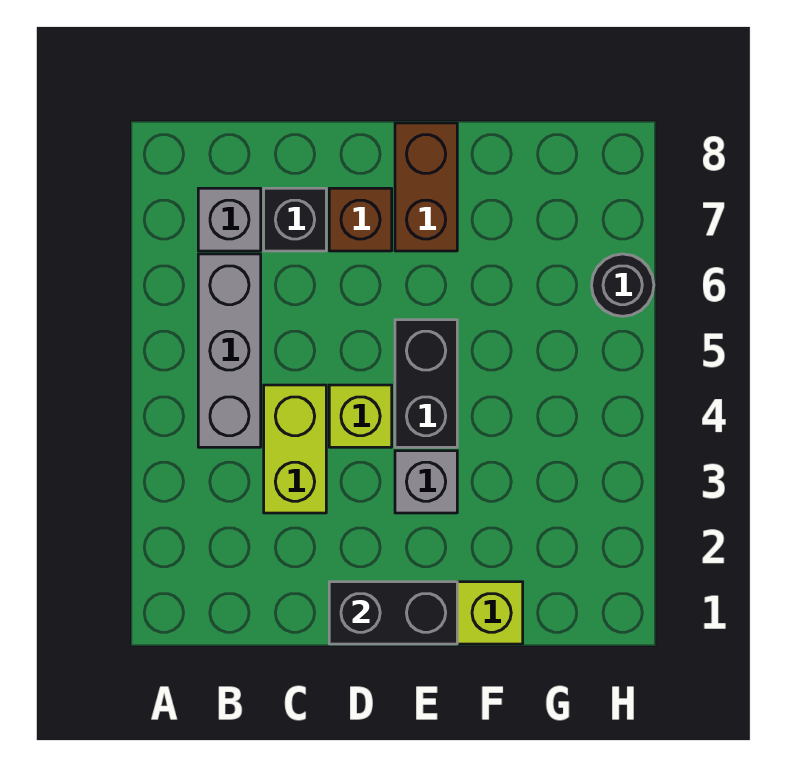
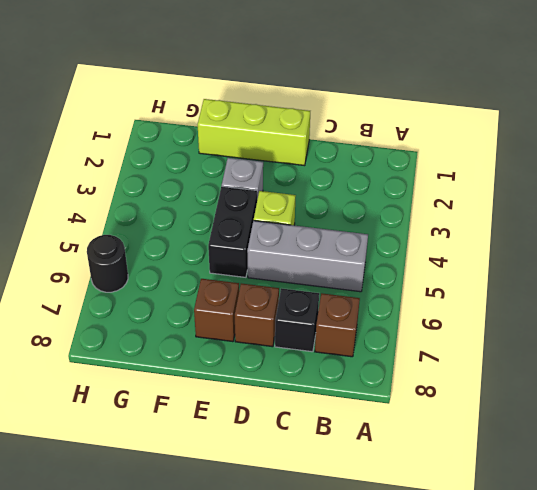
grey 1x3 brick [198,254,261,447] -> grey 1x3 brick turned to [247,221,368,292]
grey 1x1 brick [198,188,261,251] -> brown 1x1 brick [315,293,360,357]
lime 1x2 brick [264,385,326,513] -> none
black 1x2 brick [329,582,457,644] -> none
brown 1x2 brick [395,123,457,251] -> brown 1x1 brick [194,279,239,342]

